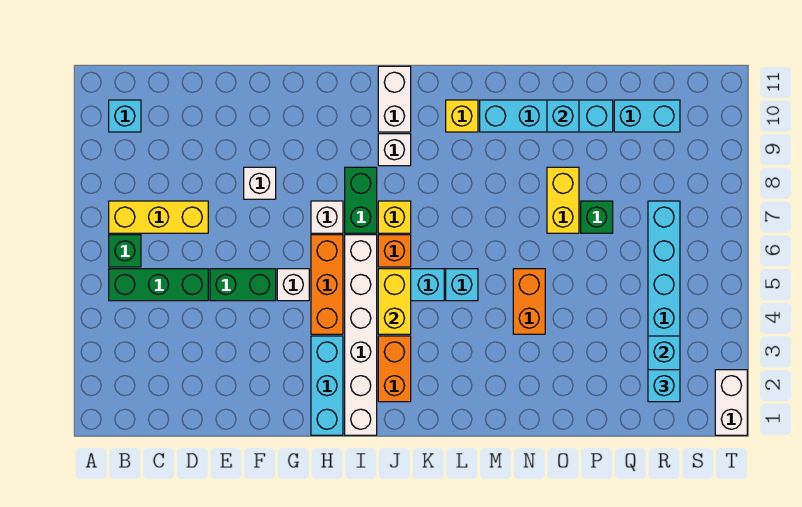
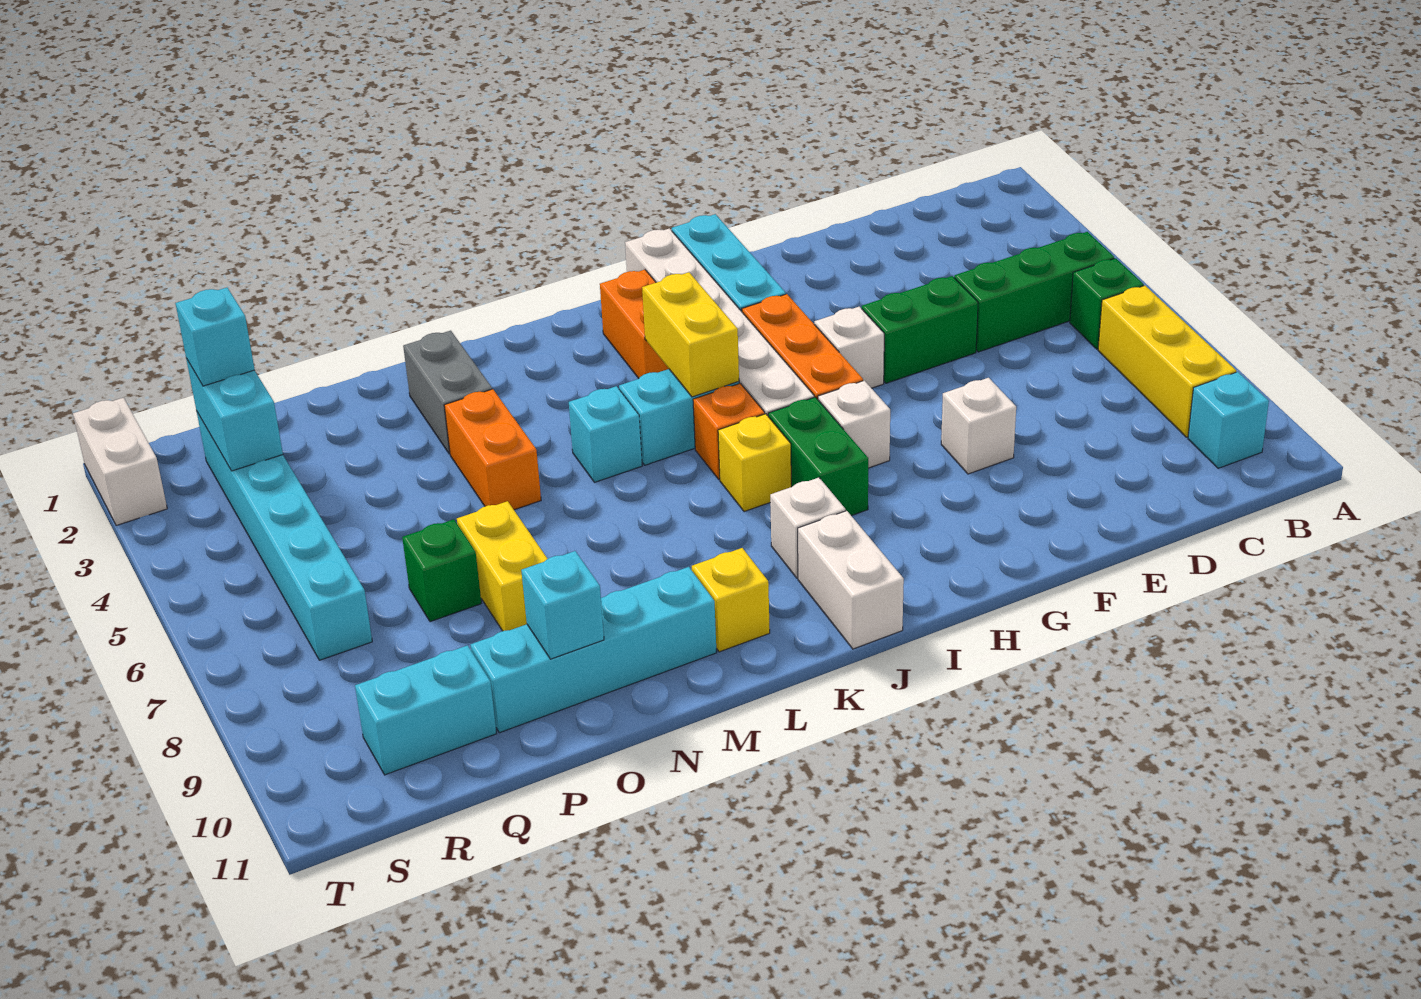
yellow 1x3 brick [109,201,208,233] -> yellow 1x3 brick turned to [1098,286,1236,437]
none -> grey 1x2 brick [403,331,492,454]

